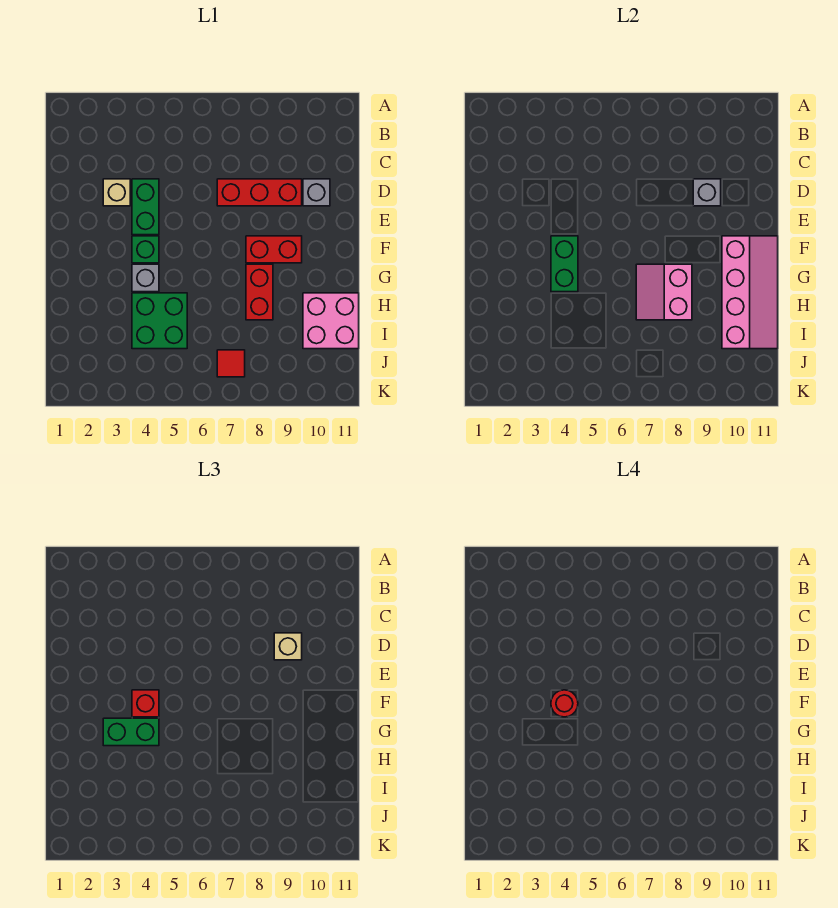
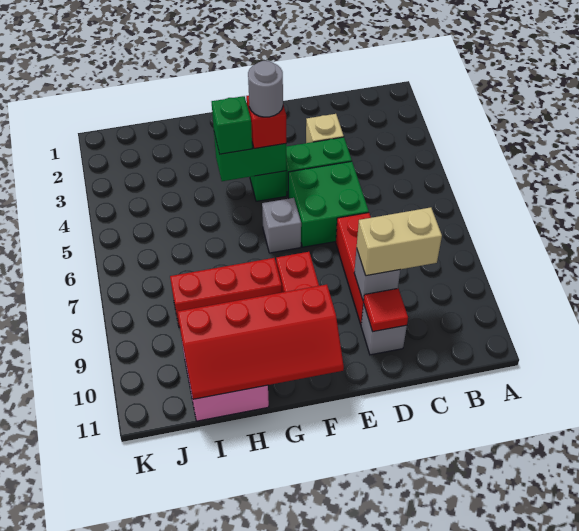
tan 1x1 brick [274,633,302,660] -> tan 1x2 brick [357,207,442,276]
red 1x1 round brick [551,690,578,717] -> grey 1x1 round brick [248,61,283,117]
pink 2x4 slope [722,236,778,349] -> red 2x4 slope [178,285,344,399]
green 1x2 brick [103,718,159,746] -> green 1x1 brick [212,96,252,154]
grey 1x1 brick [132,264,159,292] -> grey 1x1 brick moved to [262,198,301,253]
pink 2x2 slope [636,264,692,320] -> none
red 1x2 brick [246,264,273,320] -> red 1x3 brick [170,258,282,328]
green 2x2 brick [132,293,187,349] -> green 2x2 brick moved to [288,161,369,247]
red 1x1 tile [217,350,245,377] -> red 1x1 tile moved to [364,289,408,332]

